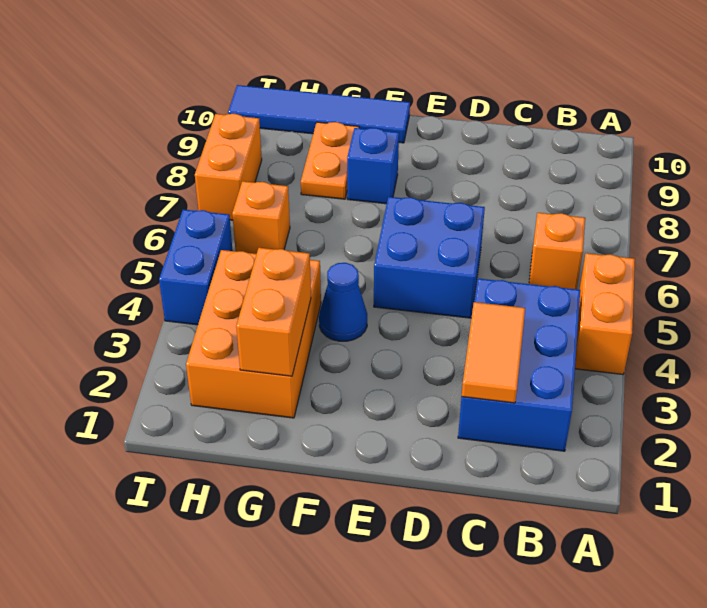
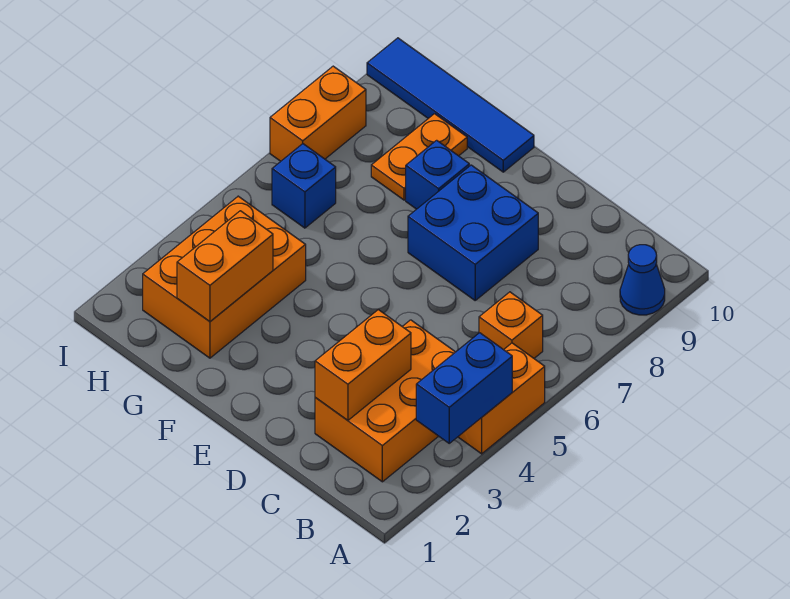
blue 2x3 brick [458,279,580,451] -> orange 2x3 brick [315,320,455,482]
orange 1x2 tile [462,302,525,403] -> orange 1x2 brick [315,310,411,420]
blue 2x2 brick [374,197,485,318] -> blue 2x2 brick moved to [408,165,538,300]
blue 1x1 cone [319,263,367,341] -> blue 1x1 cone moved to [620,245,665,315]
orange 1x1 brick [232,181,290,254] -> blue 1x1 brick [272,144,336,228]
blue 1x2 brick [159,210,233,325] -> blue 1x2 brick moved to [416,333,512,443]

